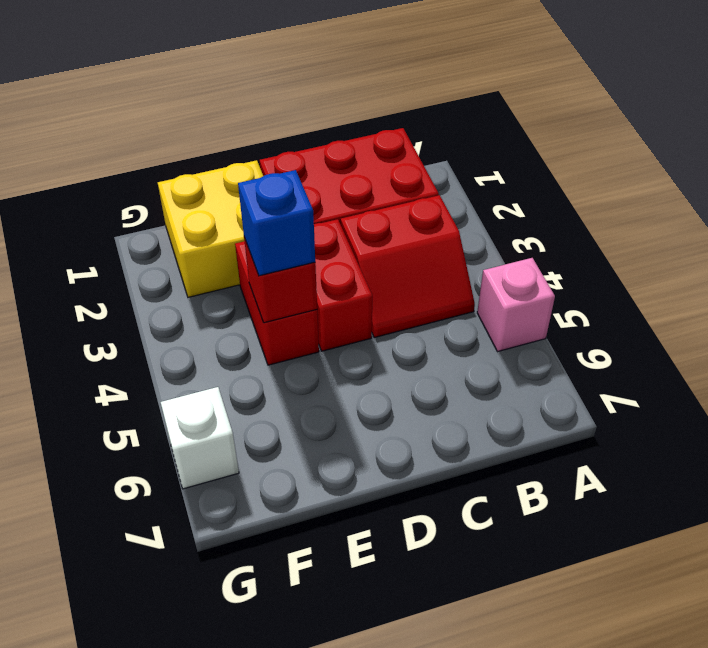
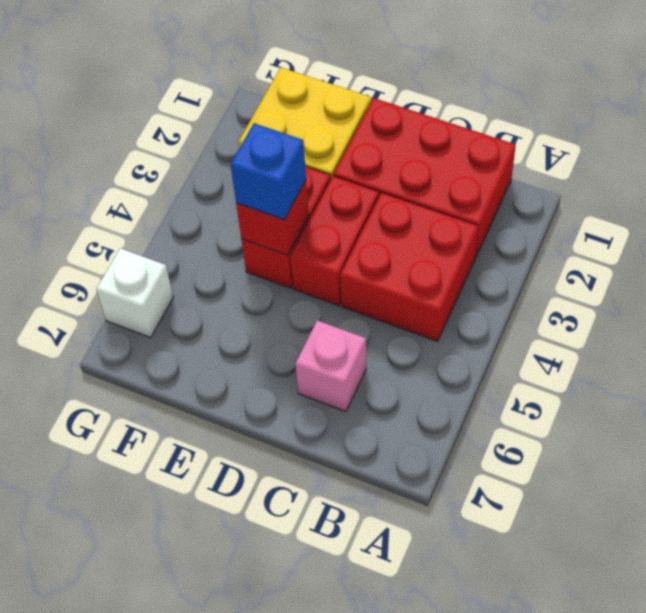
pink 1x1 brick [477,258,555,352] -> pink 1x1 brick moved to [295,320,366,412]
red 2x2 slope [341,195,475,338] -> red 2x2 brick [340,193,478,341]

